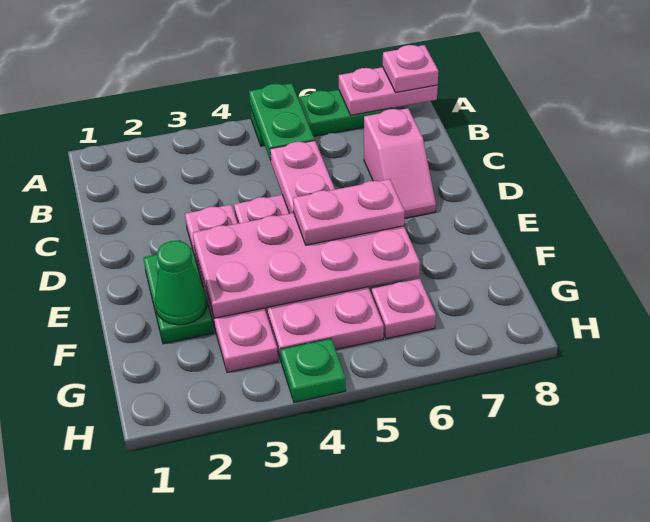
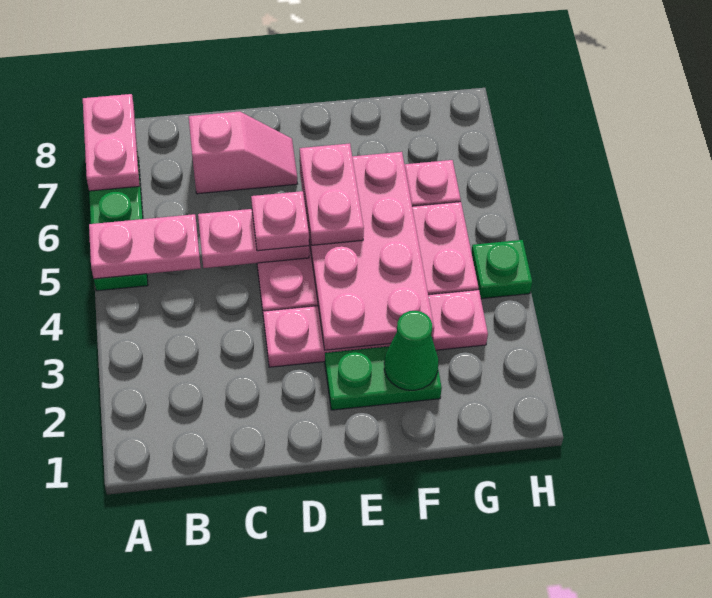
green 1x2 plate [249,83,315,161] -> pink 1x2 plate [89,214,201,279]
pink 1x1 plate [383,45,438,93] -> pink 1x1 plate moved to [251,191,309,251]

